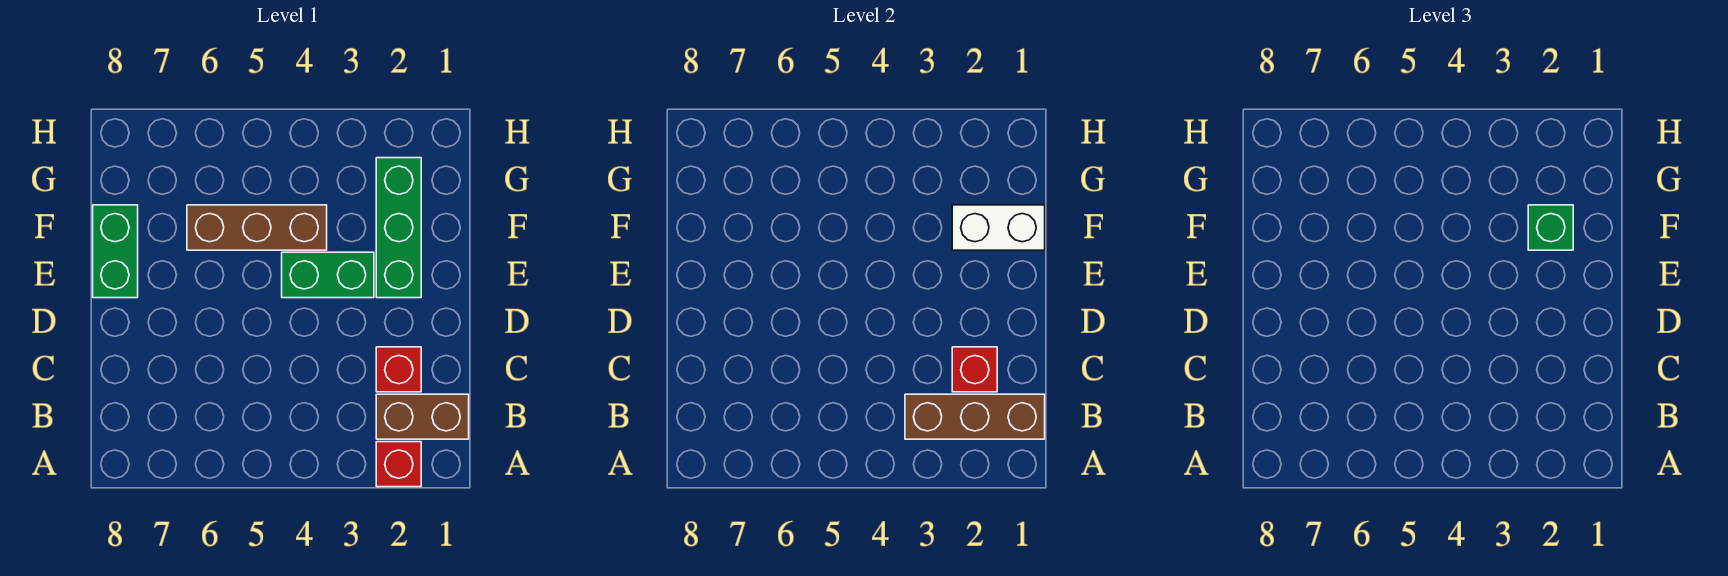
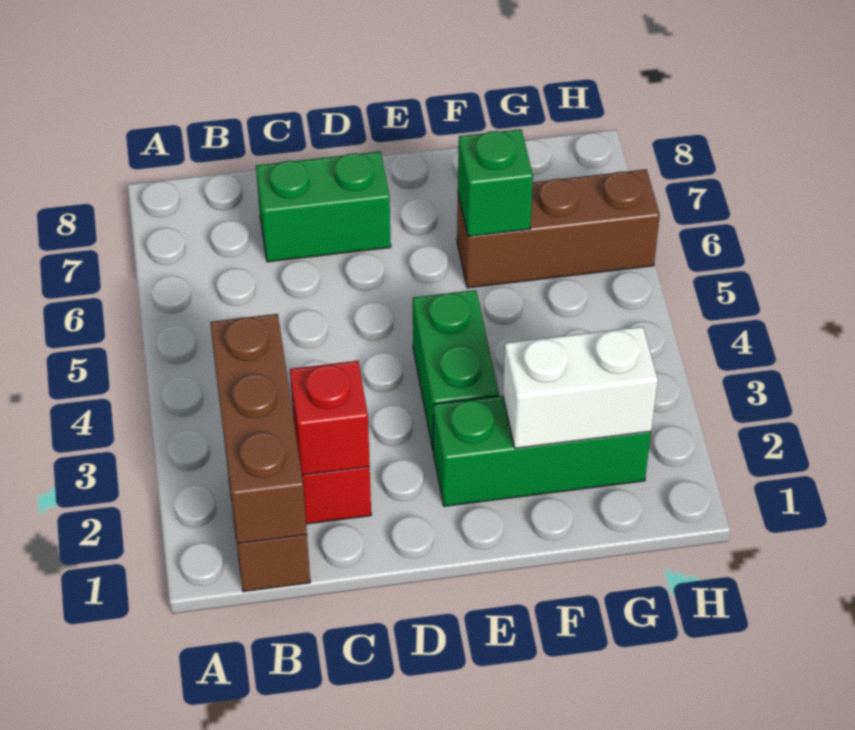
red 1x1 brick [376,442,421,487] -> none
green 1x2 brick [93,205,138,298] -> green 1x2 brick moved to [256,151,391,262]
white 1x2 brick [952,205,1045,250] -> white 1x2 brick turned to [503,326,658,448]
green 1x1 brick [1528,205,1573,250] -> green 1x1 brick moved to [458,129,533,236]
brown 1x3 brick [187,205,327,250] -> brown 1x3 brick turned to [457,169,660,288]

